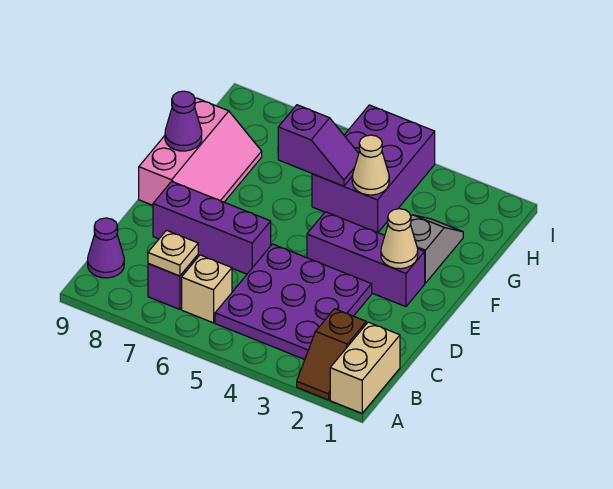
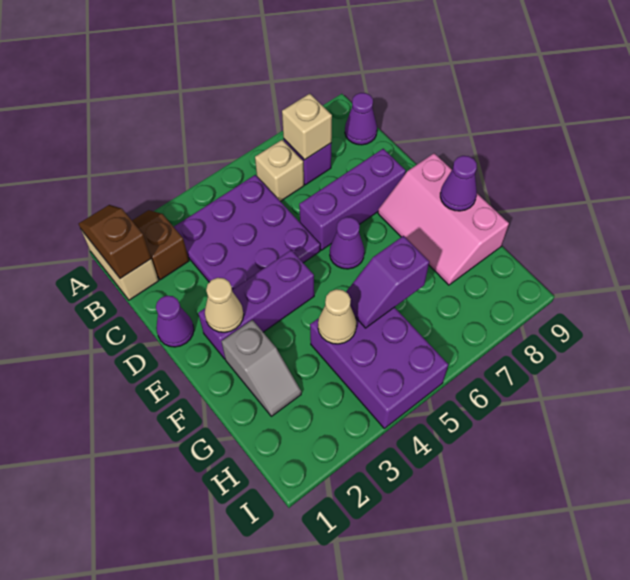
none -> brown 1x2 slope [79,205,151,279]
tan 1x1 plate [148,230,198,276] -> tan 1x1 brick [282,94,332,160]
none -> purple 1x1 cone [156,296,194,347]
none -> purple 1x1 cone [330,217,364,269]

